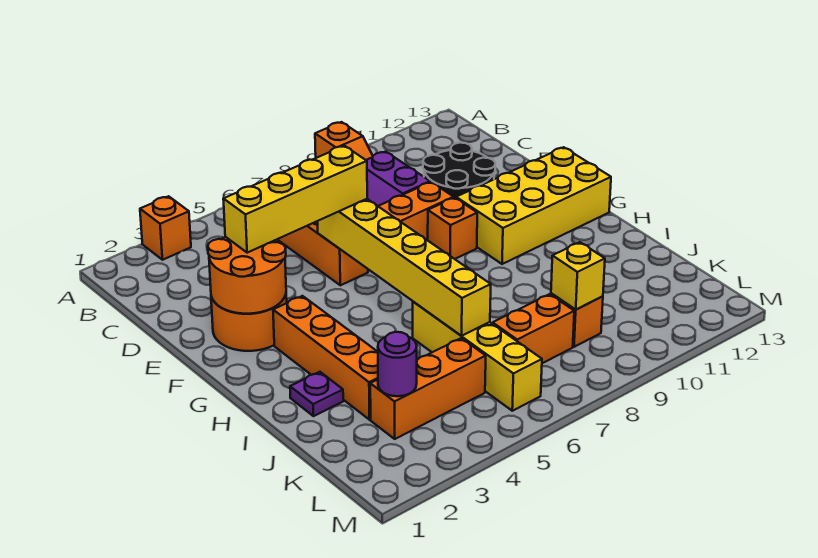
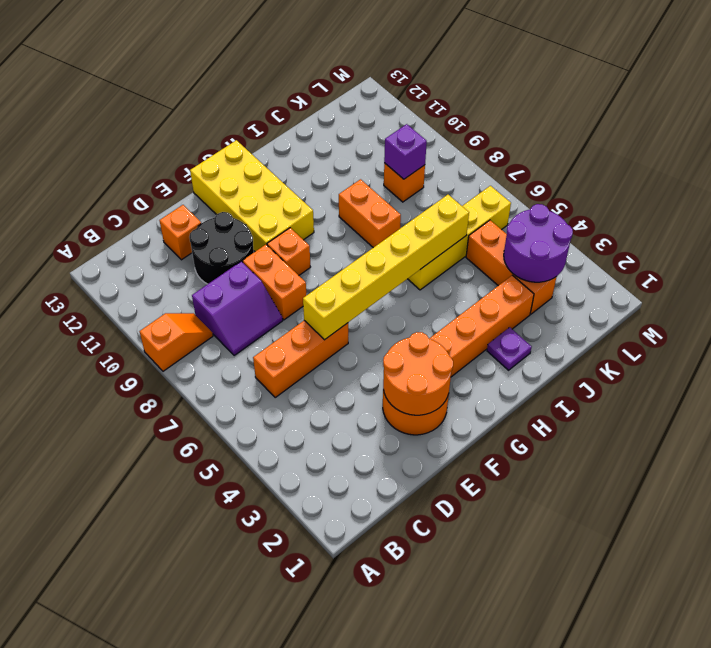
orange 1x1 brick [140,196,191,260] -> orange 1x1 brick moved to [160,205,201,260]
yellow 1x4 brick [223,146,367,253] -> none
purple 1x1 round brick [378,332,417,396] -> purple 2x2 round brick [504,204,573,282]
orange 1x2 brick [493,294,574,363] -> orange 1x2 brick moved to [339,179,401,248]
yellow 1x1 brick [551,242,605,310] -> purple 1x1 brick [384,124,427,179]

